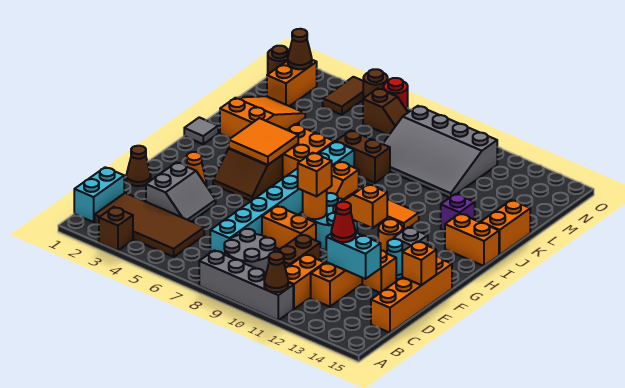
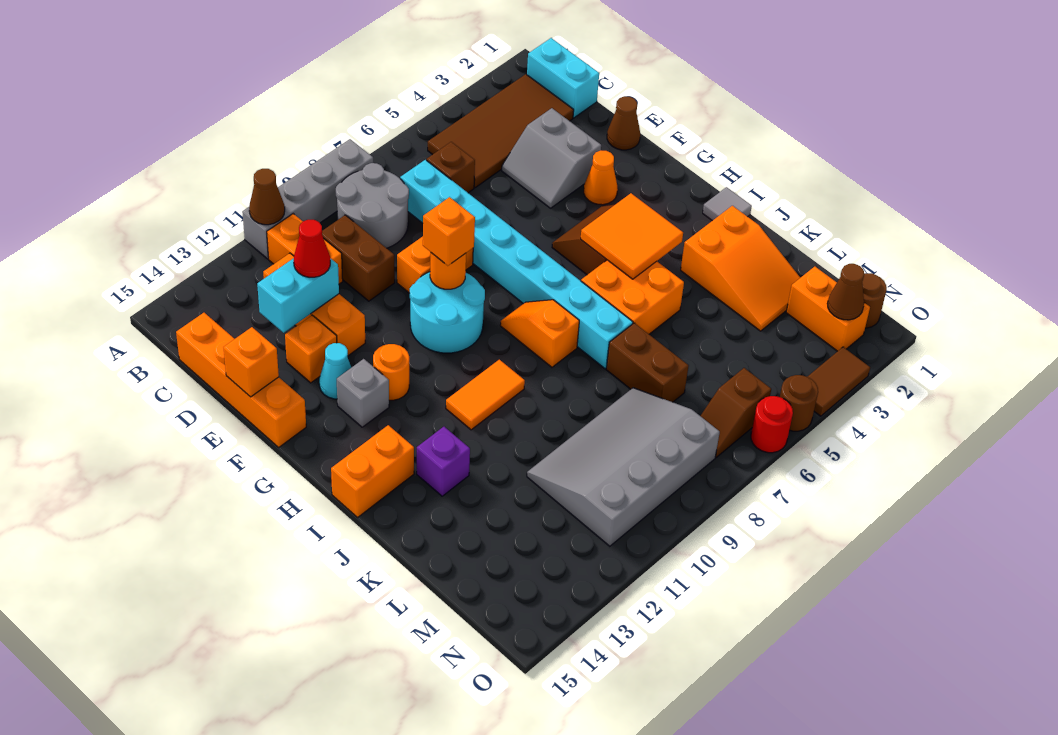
brown 1x1 brick [99,207,133,251] -> brown 1x1 brick moved to [427,142,475,193]
orange 1x2 slope [333,184,387,228] -> none
orange 1x2 brick [481,200,530,255] -> none
brown 1x2 brick [336,131,390,183] -> brown 1x2 brick turned to [606,323,688,402]
brown 1x2 tile [323,77,363,115] -> brown 1x2 tile turned to [807,347,870,416]

